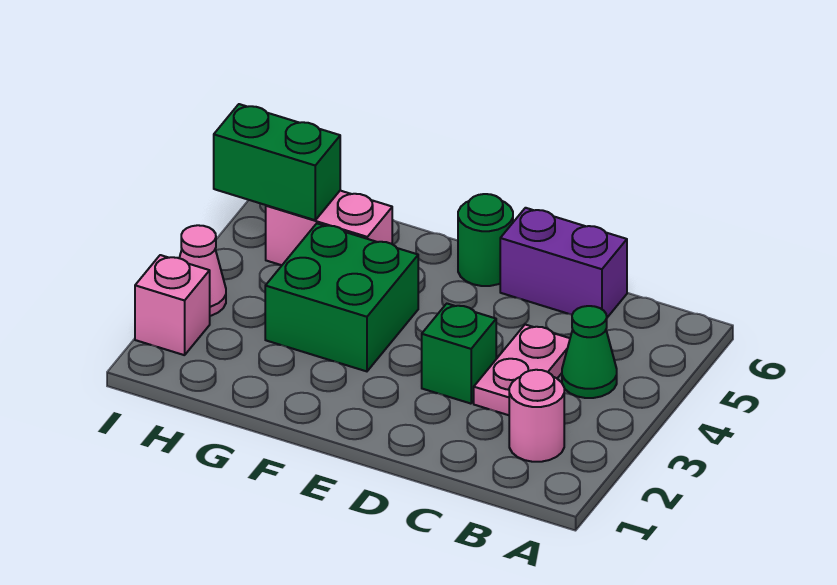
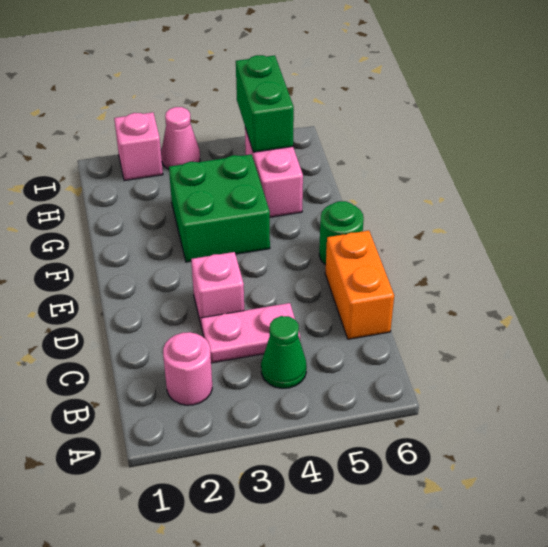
purple 1x2 brick [500,208,627,317] -> orange 1x2 brick [325,231,394,339]
green 1x1 brick [422,304,496,404] -> pink 1x1 brick [191,252,244,328]

